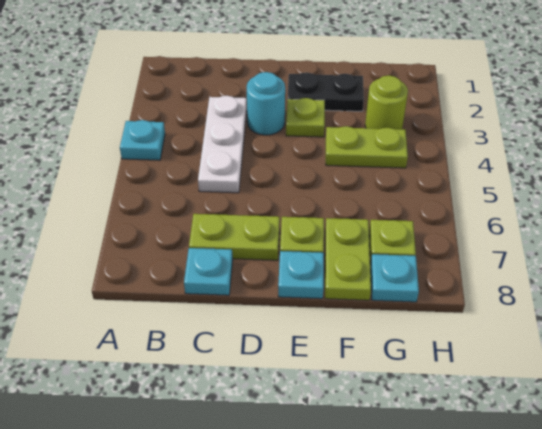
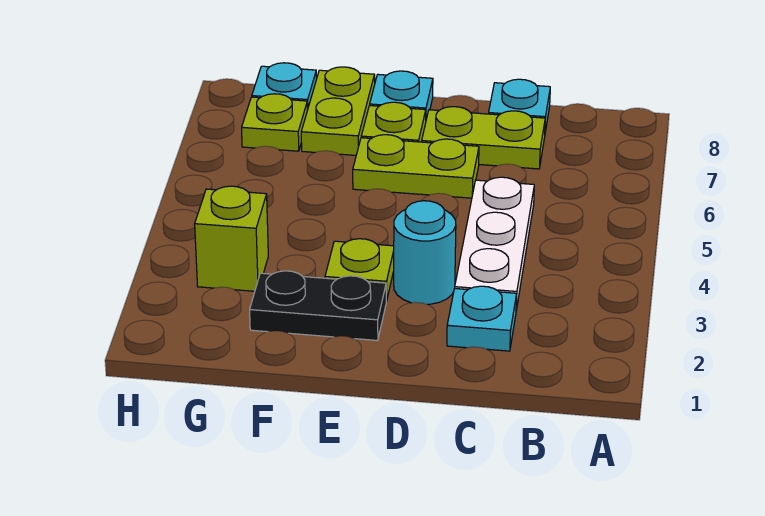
cyan 1x1 plate [120,120,165,160] -> cyan 1x1 plate moved to [447,286,517,351]
lime 1x2 plate [326,126,408,168] -> lime 1x2 plate moved to [353,135,479,198]
lime 1x1 round brick [365,75,408,129] -> lime 1x1 brick [195,186,268,291]

